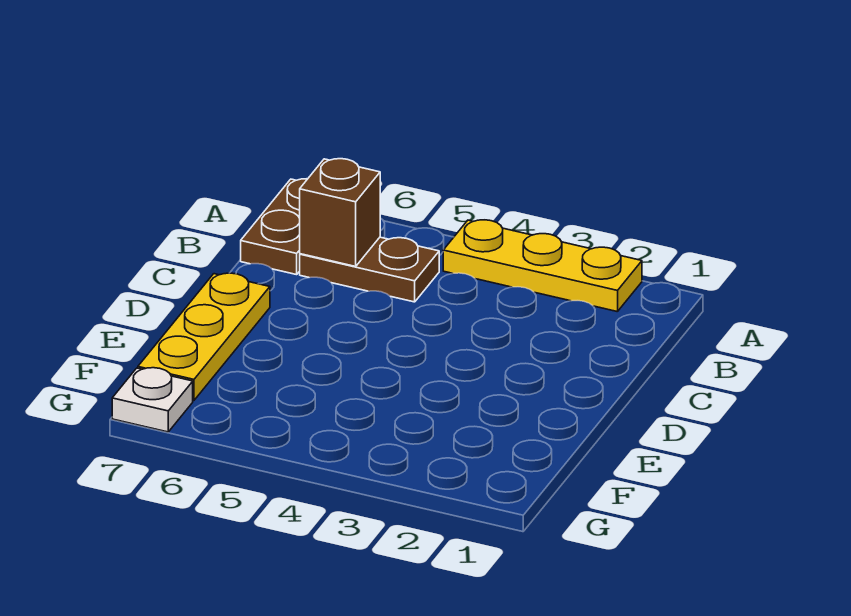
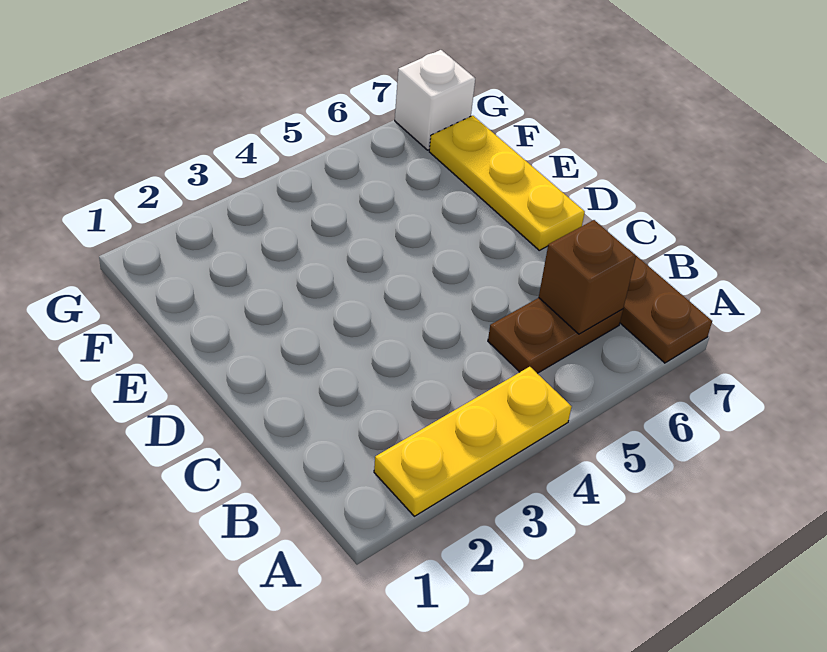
white 1x1 plate [112,368,193,432] -> white 1x1 brick [395,50,475,150]

